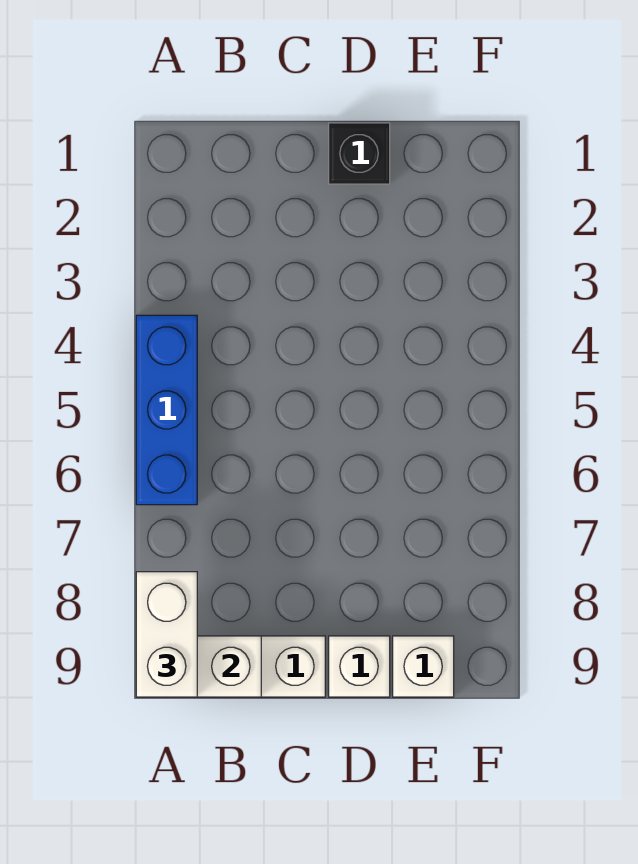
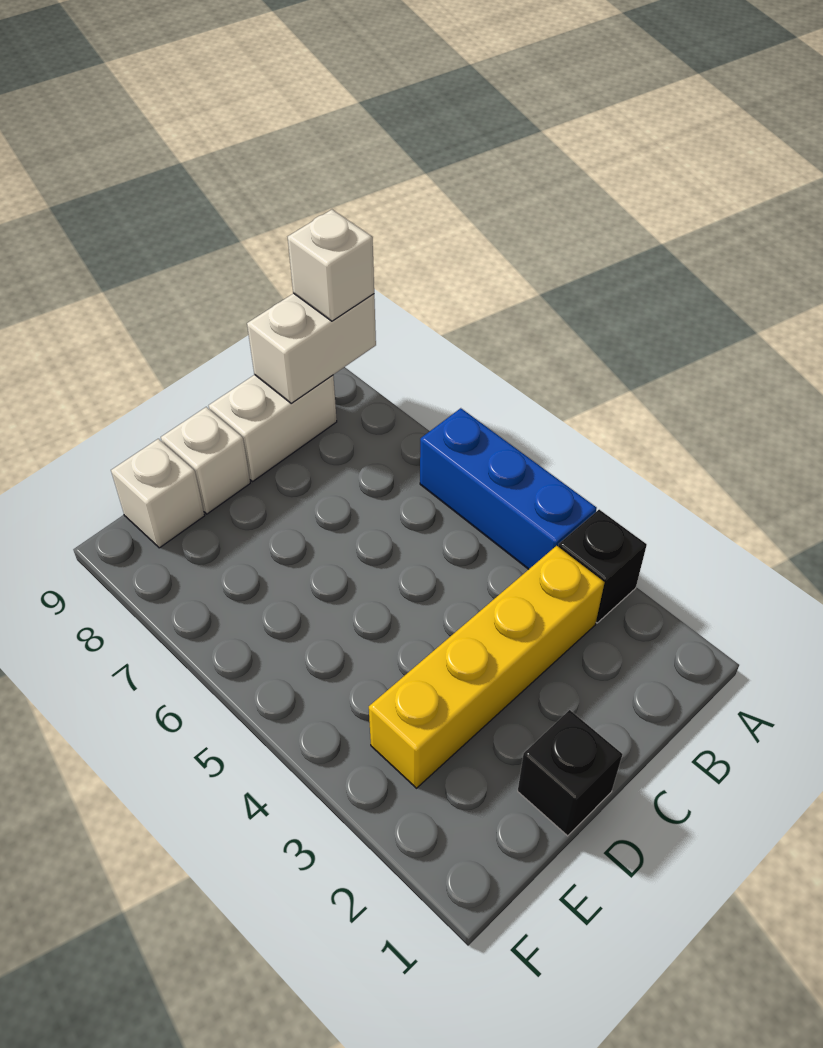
none -> black 1x1 brick [558,510,647,623]
white 1x2 brick [136,572,197,697] -> white 1x1 brick [288,210,374,321]
none -> yellow 1x4 brick [369,546,604,788]

